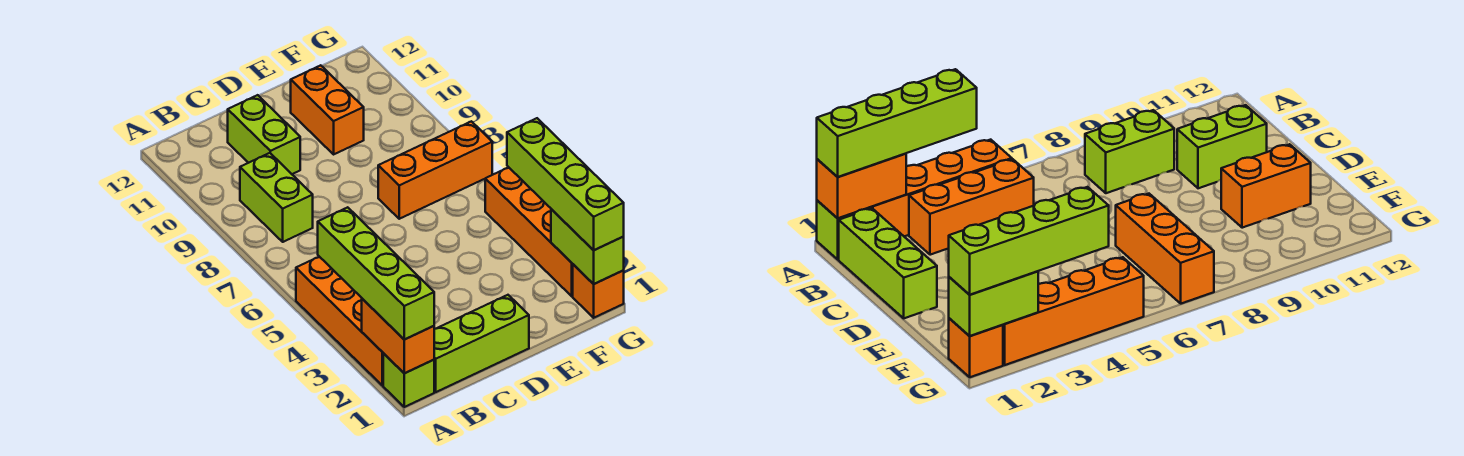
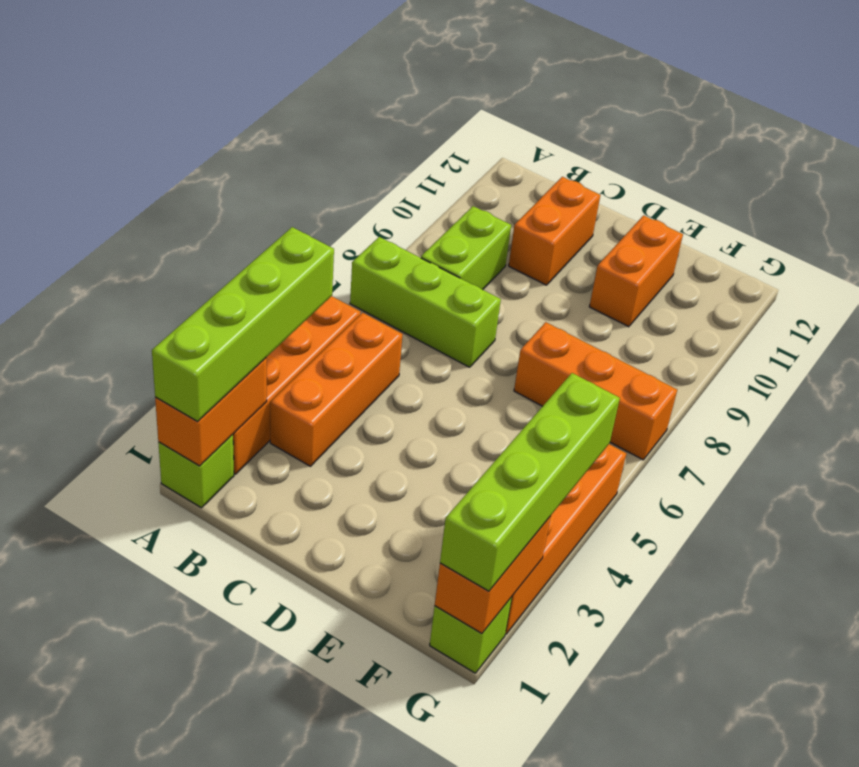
lime 1x3 brick [434,295,529,392] -> lime 1x3 brick moved to [350,237,501,367]
lime 1x2 brick [228,95,300,174] -> orange 1x2 brick [509,177,600,285]
orange 1x1 brick [573,264,624,318] -> lime 1x1 brick [430,597,512,673]
lime 1x2 brick [551,209,624,284] -> orange 1x2 brick [435,516,551,633]

